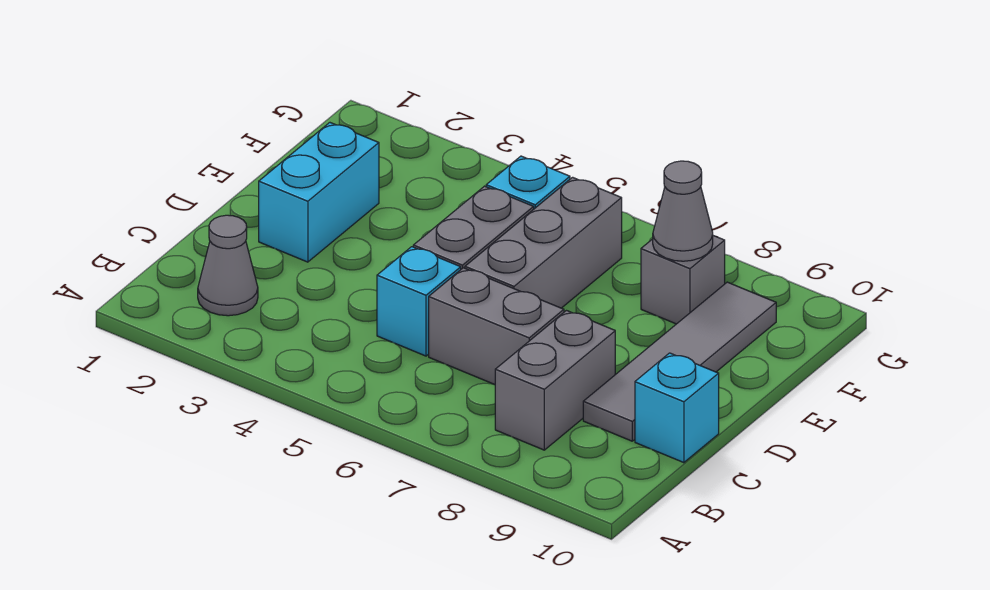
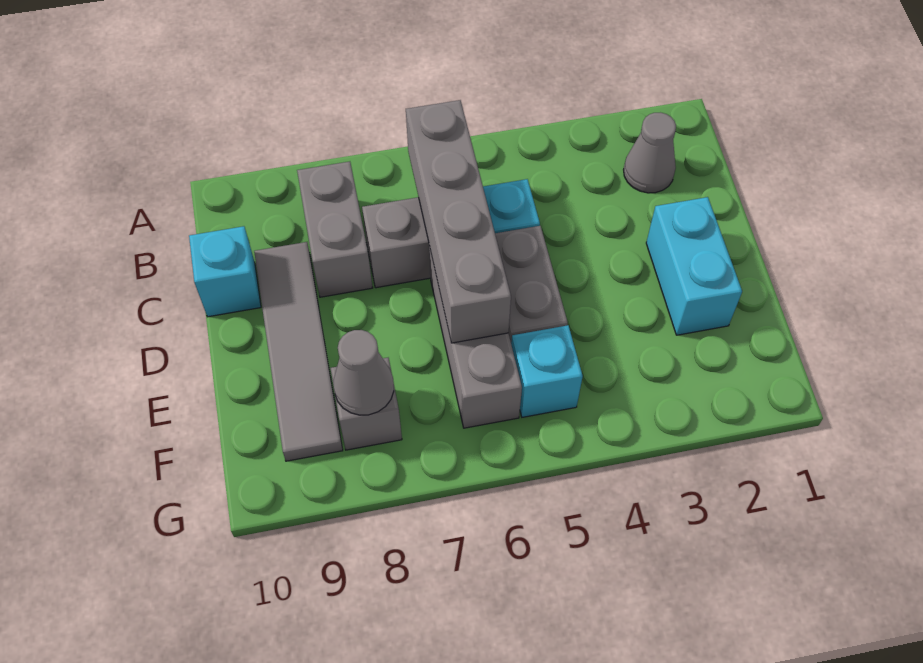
none -> grey 1x4 brick [406,100,511,343]

